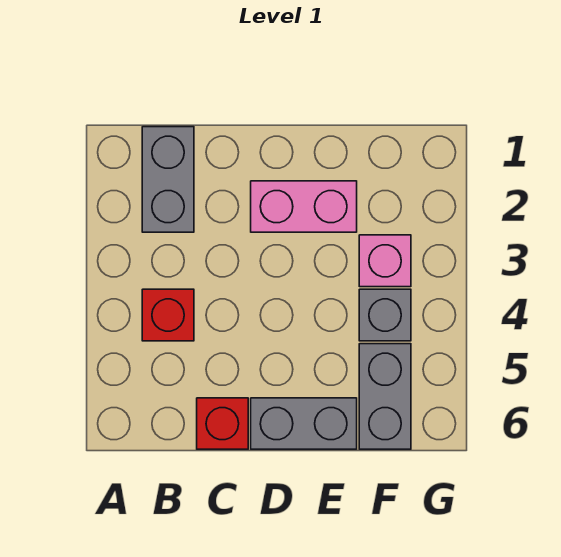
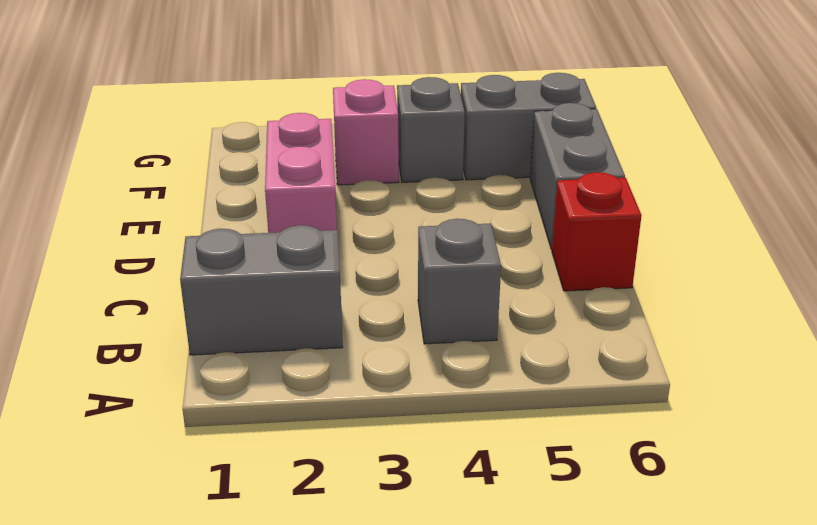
red 1x1 brick [142,289,194,341] -> grey 1x1 brick [418,219,501,344]

